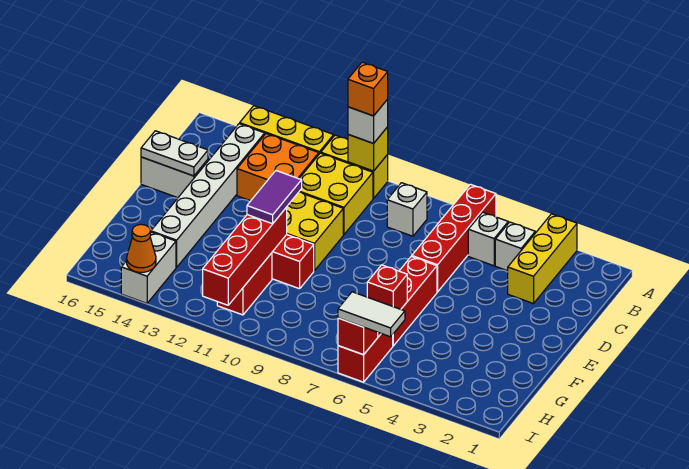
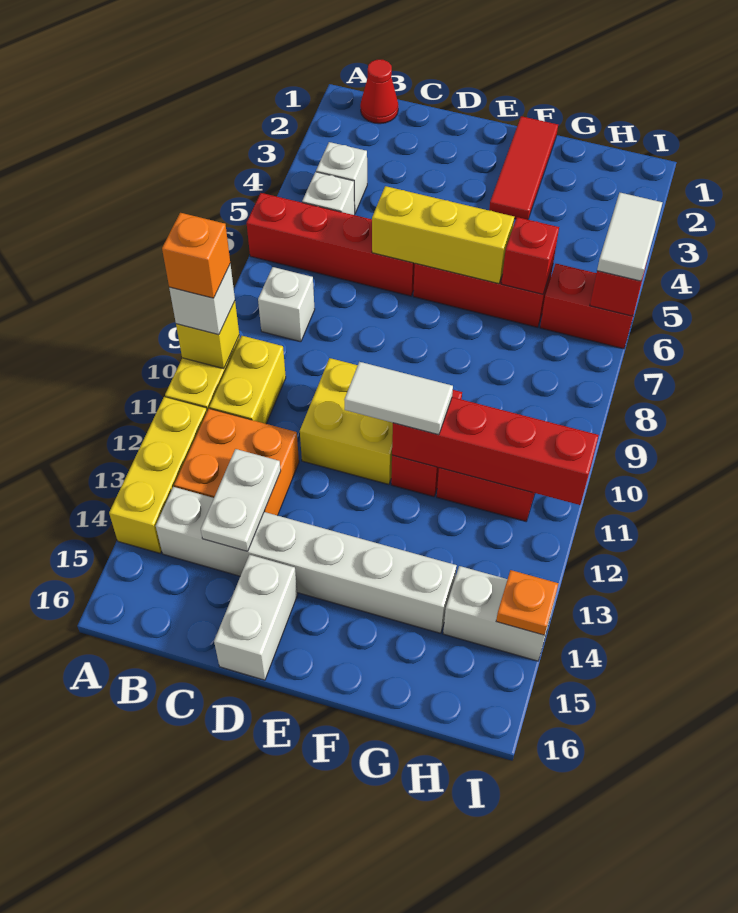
yellow 1x3 brick [508,214,577,304] -> yellow 1x3 brick moved to [372,186,514,284]
none -> red 1x1 cone [360,60,398,124]
yellow 2x2 brick [299,153,373,235] -> yellow 1x2 brick [209,336,286,424]
white 1x2 plate [141,131,208,176] -> white 1x2 plate moved to [201,449,281,551]
purple 1x2 tile [247,171,302,224] -> white 1x2 tile [344,362,453,435]
none -> red 1x3 tile [489,116,558,220]
orange 1x1 cone [127,224,156,272] -> orange 1x1 plate [496,570,558,635]

